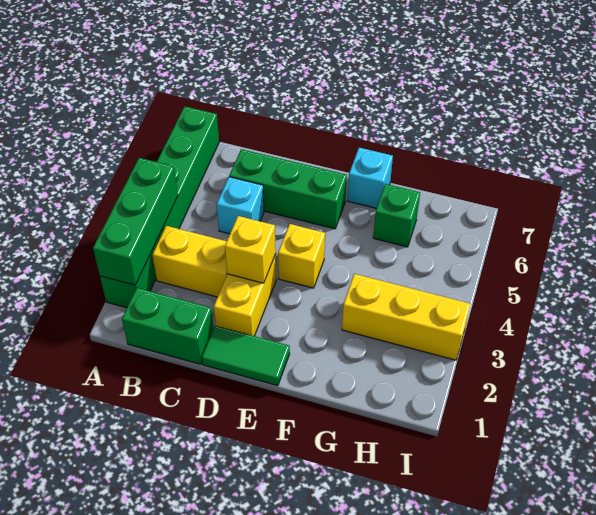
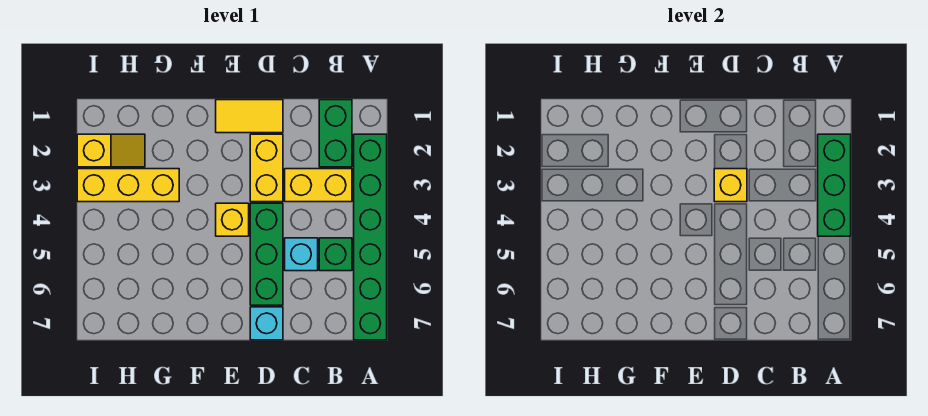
green 1x2 brick [122,288,214,364] -> green 1x2 brick turned to [319,100,352,167]
green 1x3 brick [229,149,347,229] -> green 1x3 brick turned to [250,203,283,305]
green 1x2 tile [202,326,290,386] -> yellow 1x2 tile [216,100,283,133]
cyan 1x1 brick [347,148,393,208] -> cyan 1x1 brick moved to [250,307,283,340]
green 1x1 brick [373,184,420,247] -> green 1x1 brick moved to [319,238,352,271]
none -> yellow 1x2 slope [77,134,145,167]

